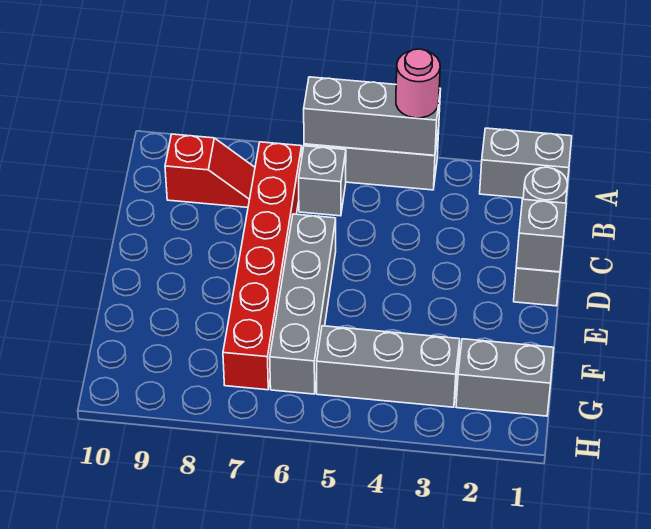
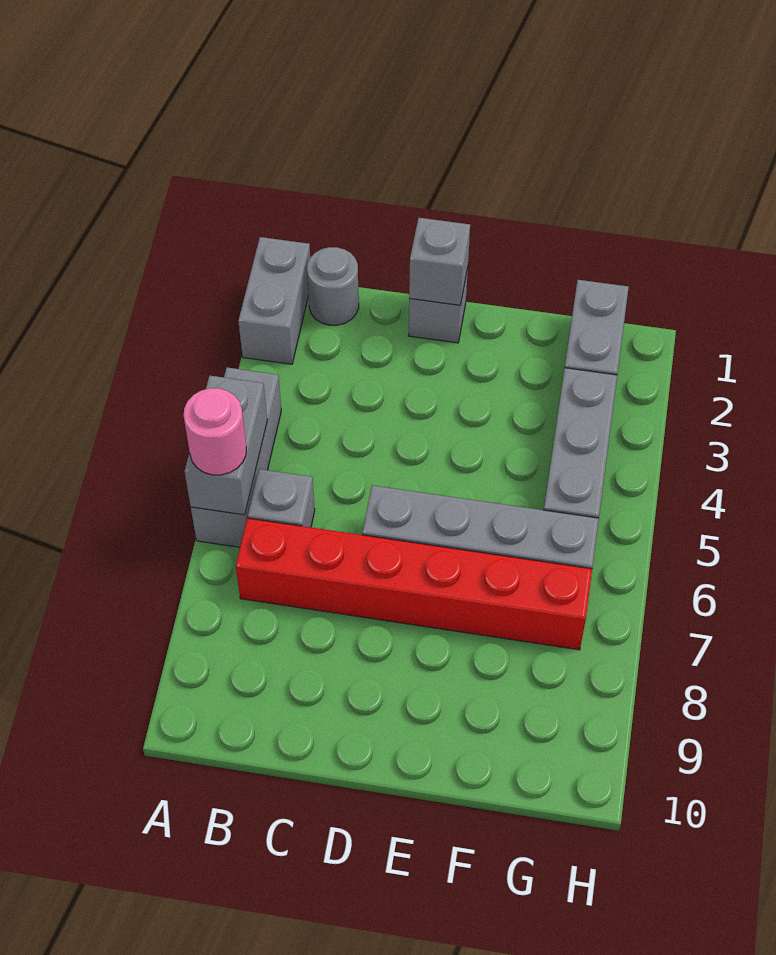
grey 1x3 brick [304,77,441,155] -> grey 1x2 brick [184,376,267,515]
pink 1x1 round brick [396,49,440,118] -> pink 1x1 round brick moved to [184,388,246,475]
red 1x2 slope [165,134,255,207] -> none

